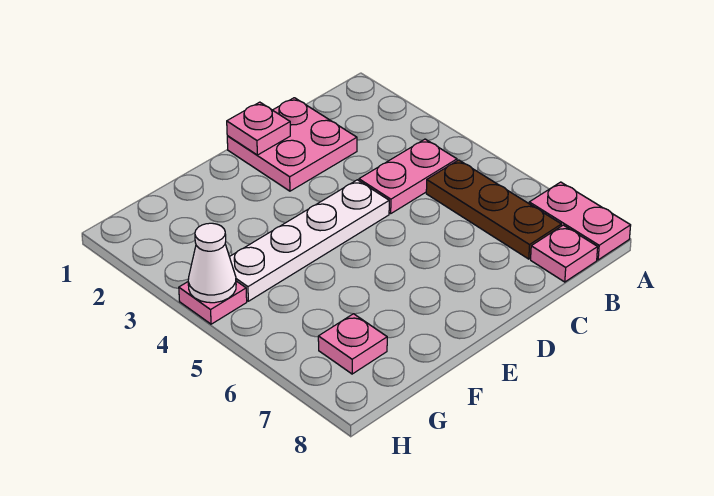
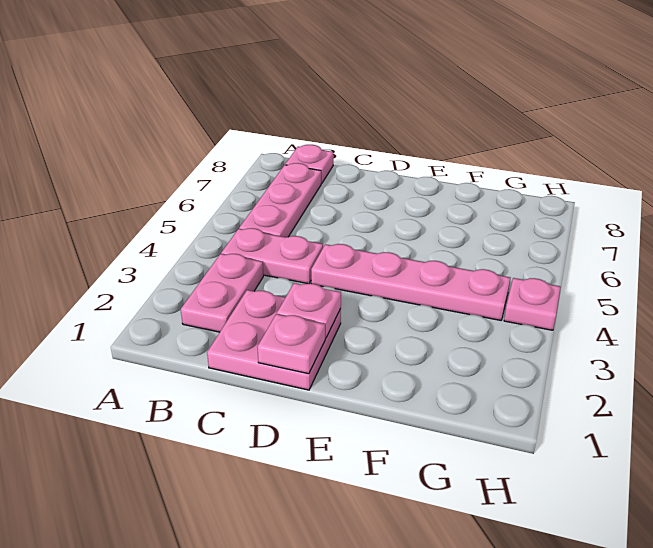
pink 1x2 plate [529,182,631,260] -> pink 1x2 plate moved to [181,254,263,332]
brown 1x3 plate [426,160,561,259] -> pink 1x3 plate [239,163,321,237]
white 1x4 plate [230,180,389,301] -> pink 1x4 plate [311,244,510,320]
pink 1x1 plate [318,314,387,374] -> pink 1x1 plate moved to [277,283,341,338]
white 1x1 cone [188,223,236,303] -> none

